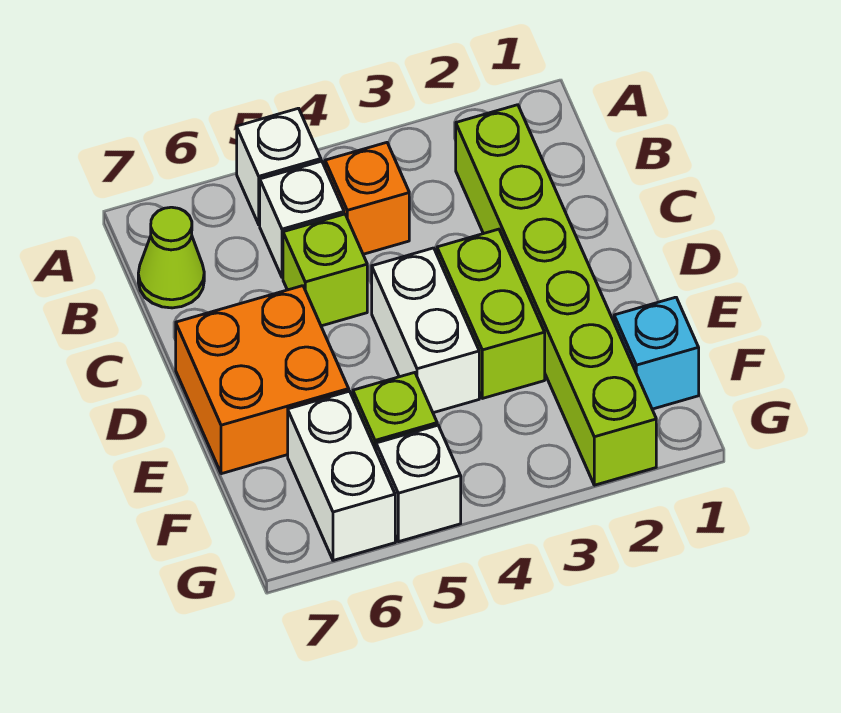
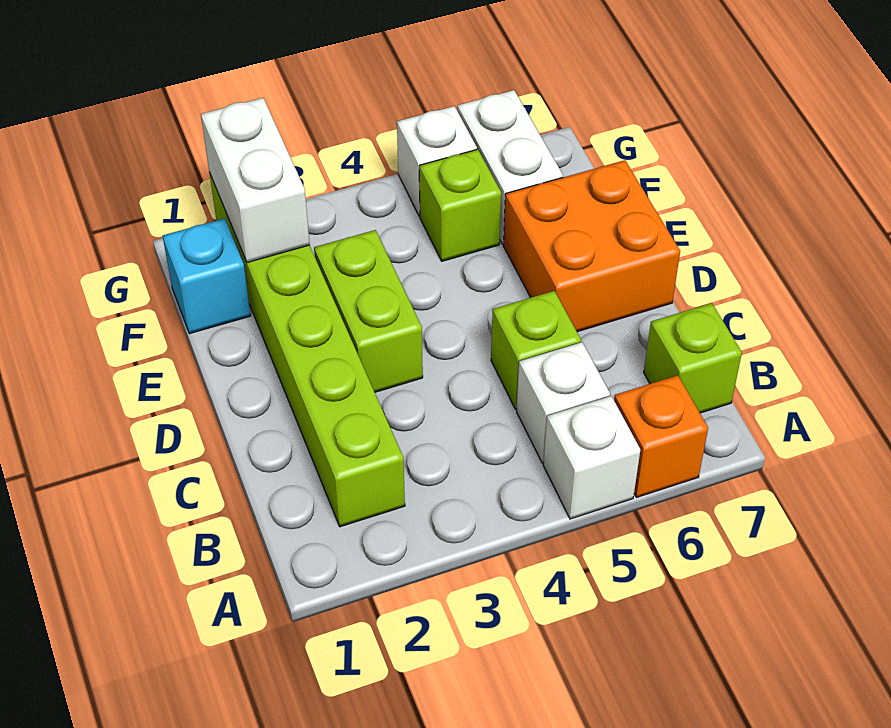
orange 1x1 brick [325,143,409,254] -> orange 1x1 brick moved to [614,375,708,498]
lime 1x1 cone [138,207,204,308] -> lime 1x1 brick [644,303,742,413]
white 1x2 brick [372,248,479,413] -> white 1x2 brick moved to [201,98,310,262]

